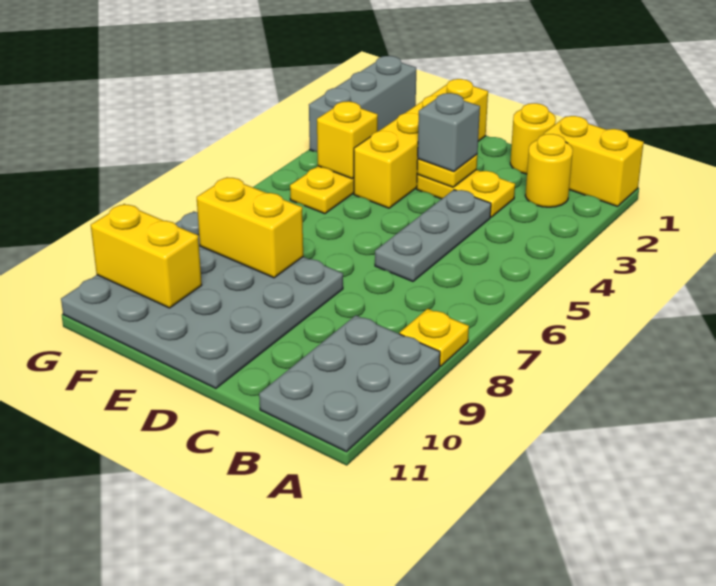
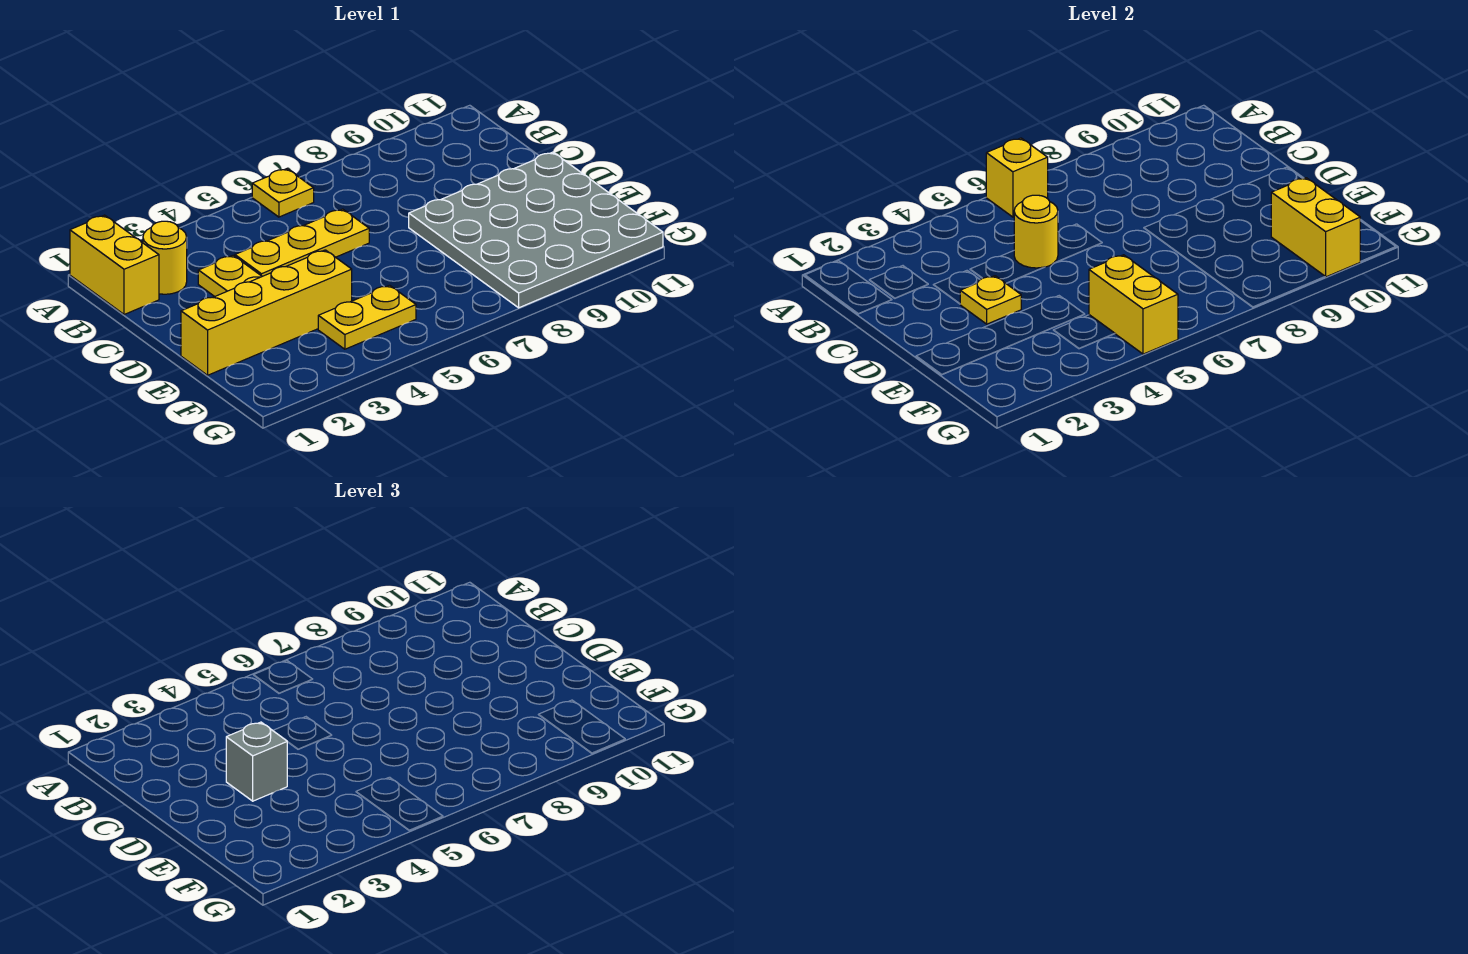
yellow 1x1 plate [400,309,469,366] -> yellow 1x1 plate moved to [252,169,314,217]
grey 2x3 plate [259,315,440,452] -> none
yellow 1x1 round brick [510,103,556,174] -> yellow 1x1 round brick moved to [1014,195,1058,268]
grey 1x3 plate [375,190,491,281] -> yellow 1x3 plate [235,209,369,276]
yellow 1x2 brick [197,177,303,278] -> yellow 1x2 brick moved to [1089,255,1178,354]
yellow 1x1 brick [317,101,378,179] -> yellow 1x1 brick moved to [986,138,1048,217]
grey 1x3 brick [309,56,416,152] -> none

